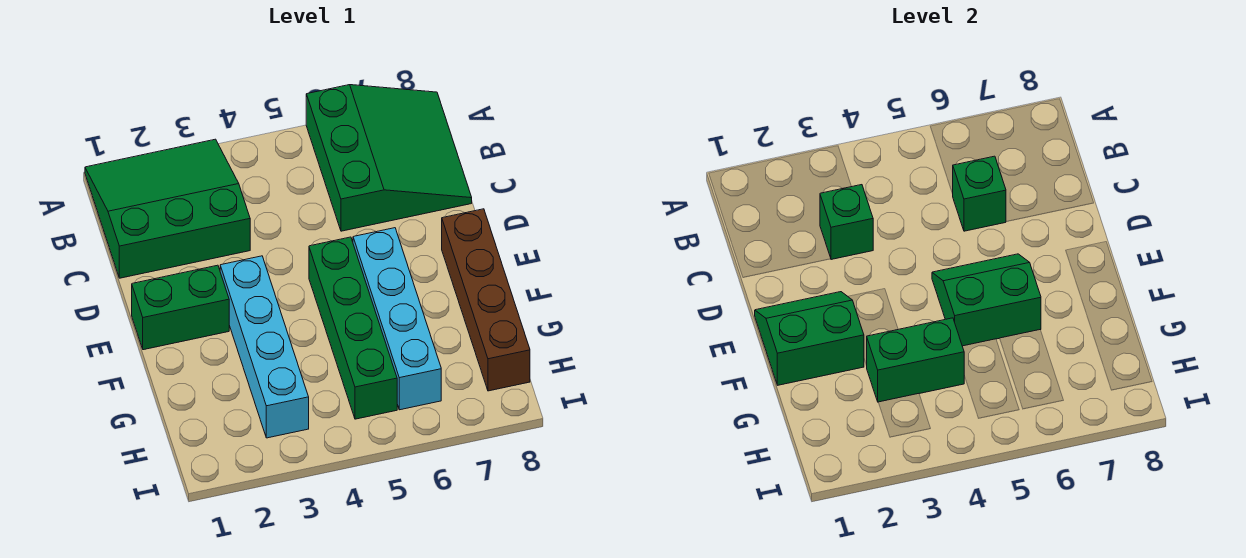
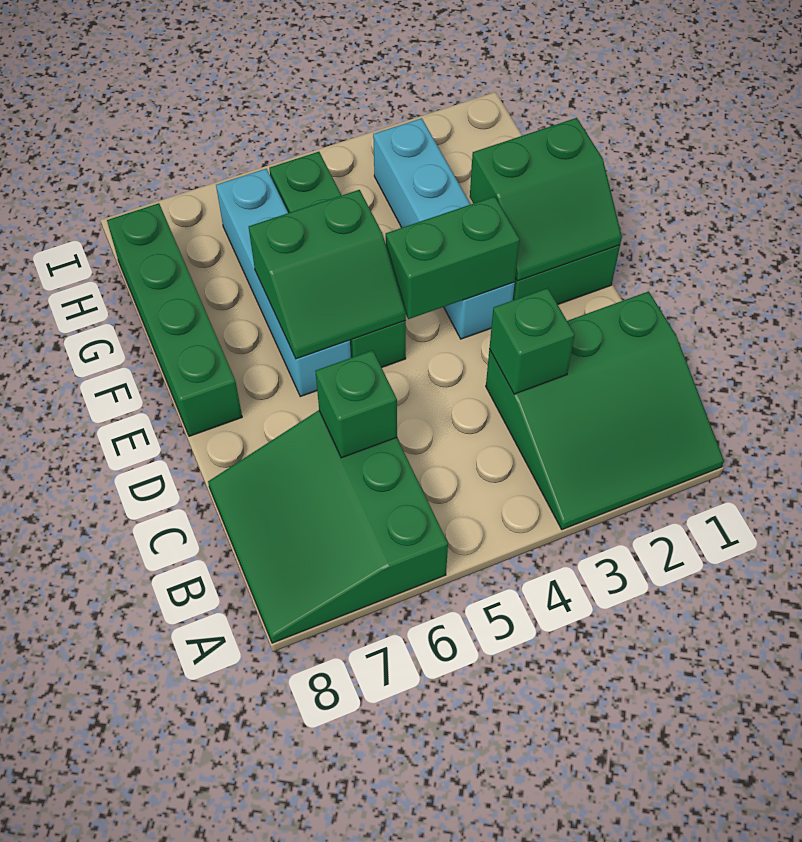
brown 1x4 brick [442,209,530,391] -> green 1x4 brick [107,203,242,436]
green 1x2 brick [866,318,964,402] -> green 1x2 brick moved to [386,196,520,319]

